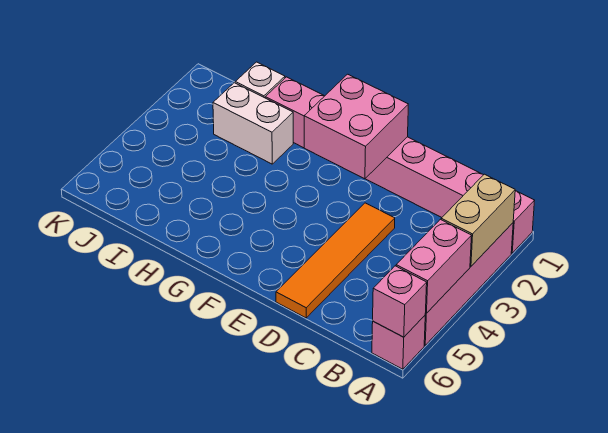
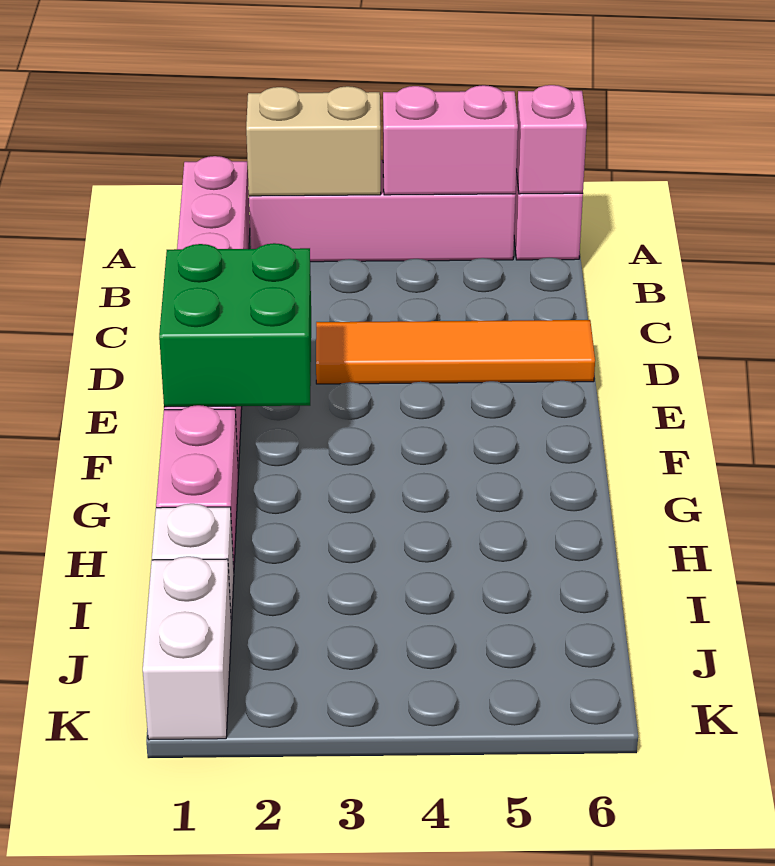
pink 2x2 brick [304,74,408,179] -> green 2x2 brick [159,243,311,407]
white 1x2 brick [213,83,293,164] -> white 1x2 brick moved to [143,556,231,740]

